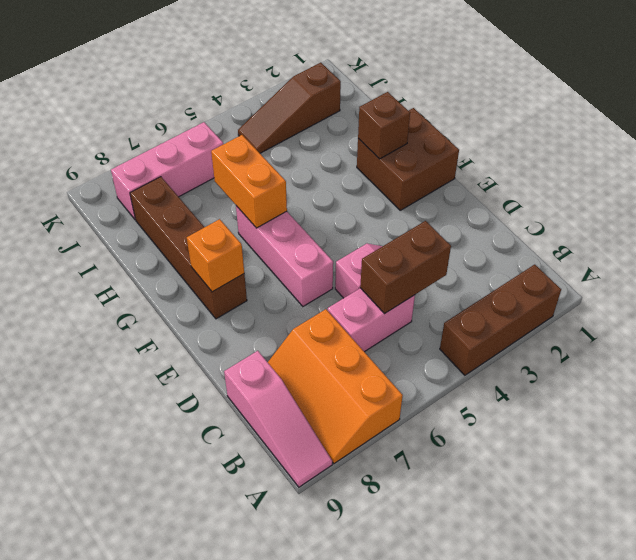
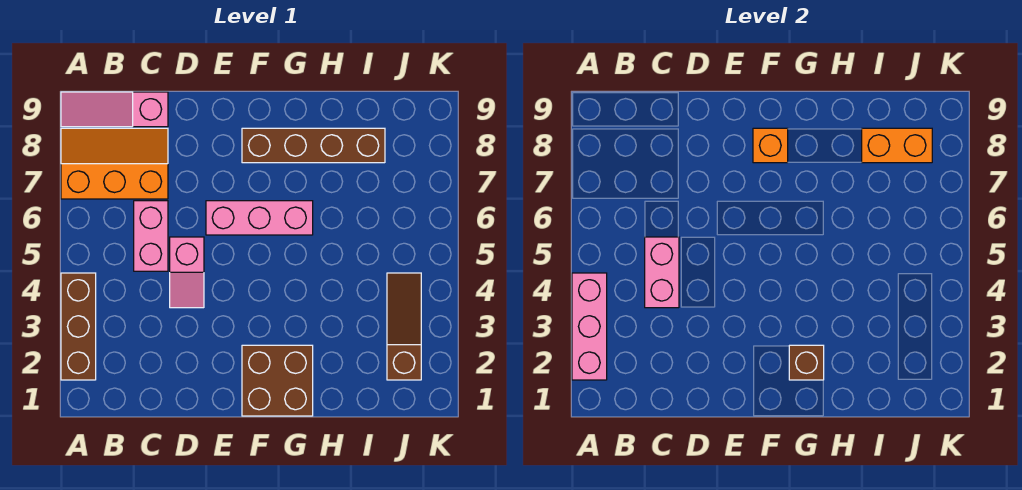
brown 1x2 brick [360,221,451,314] -> pink 1x2 brick [645,237,679,308]
orange 1x2 brick [211,135,287,228] -> orange 1x2 brick moved to [862,128,932,163]
pink 1x3 brick [111,122,223,220] -> pink 1x3 brick moved to [572,273,607,380]

